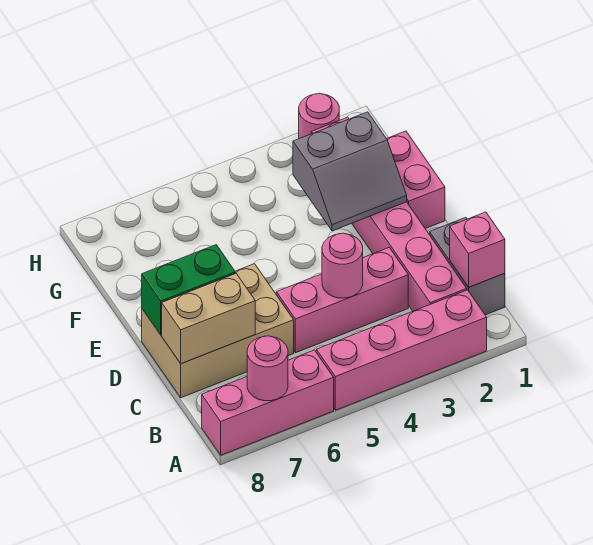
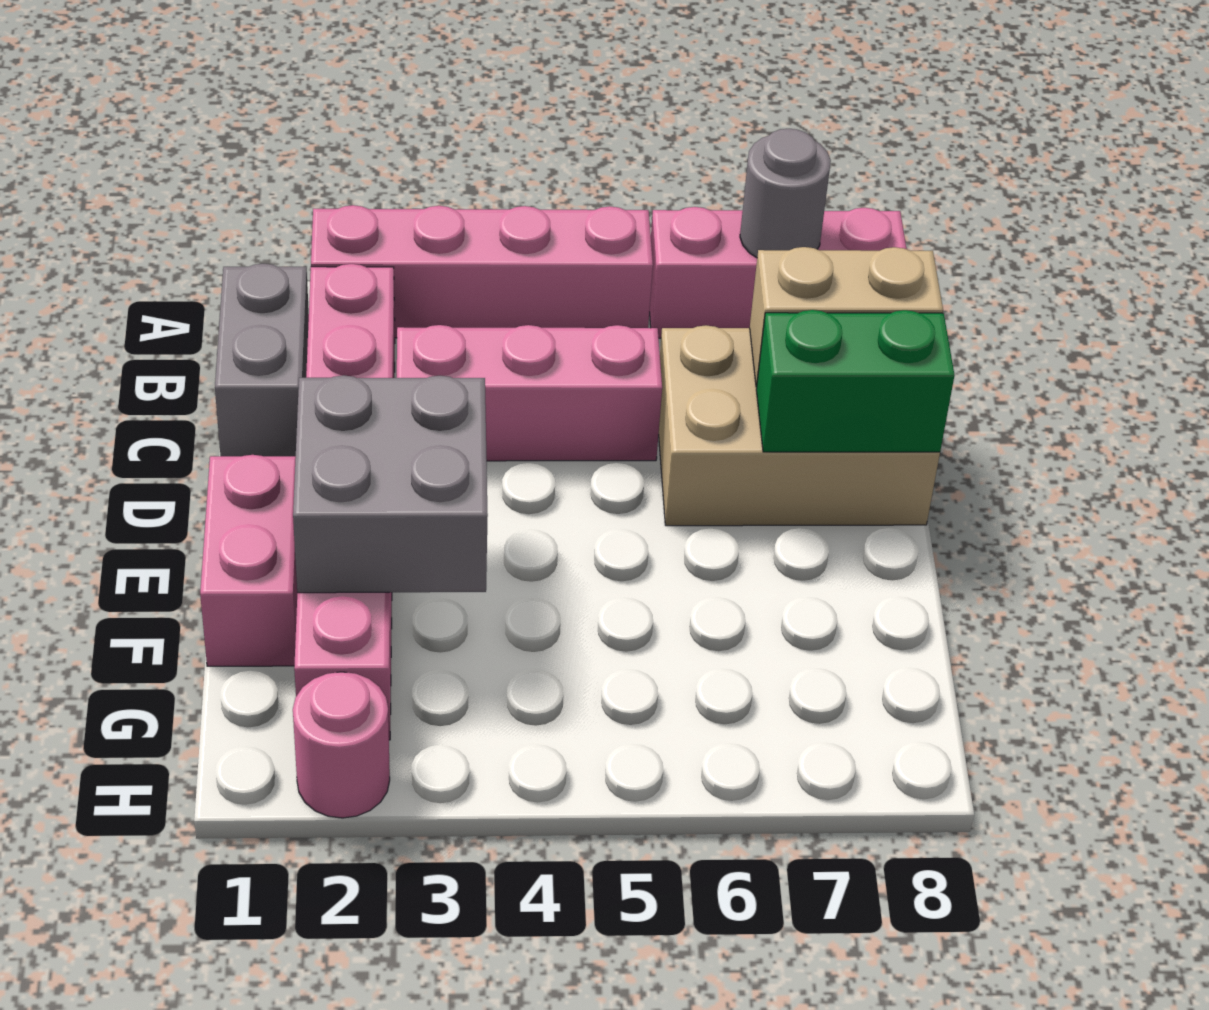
pink 1x1 round brick [247,336,288,401] -> grey 1x1 round brick [740,129,831,258]
pink 1x1 brick [450,212,505,287] -> none
pink 1x1 round brick [322,233,363,298] -> none
grey 2x2 slope [293,112,407,231] -> grey 2x2 brick [293,375,488,593]

